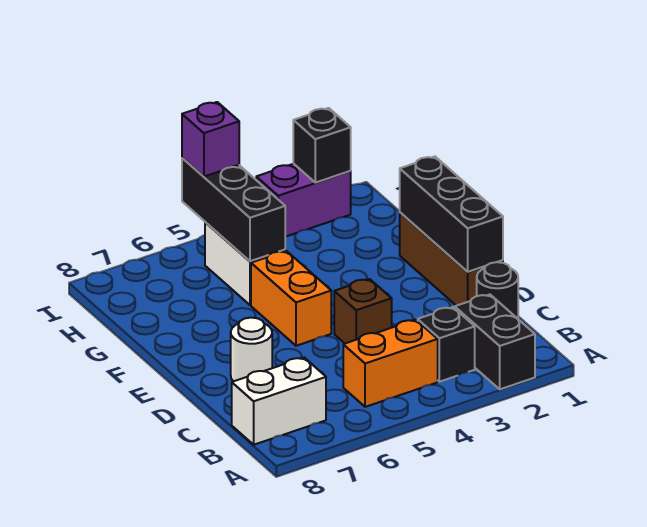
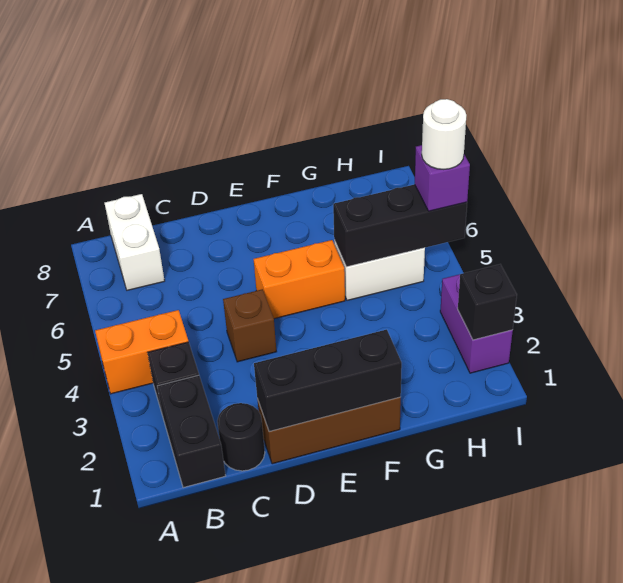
black 1x2 brick [455,295,535,389] -> black 1x2 brick turned to [157,375,226,488]
orange 1x2 brick [343,320,438,407] -> orange 1x2 brick turned to [95,310,189,394]
white 1x1 round brick [231,318,272,381] -> white 1x1 round brick moved to [422,99,466,169]

